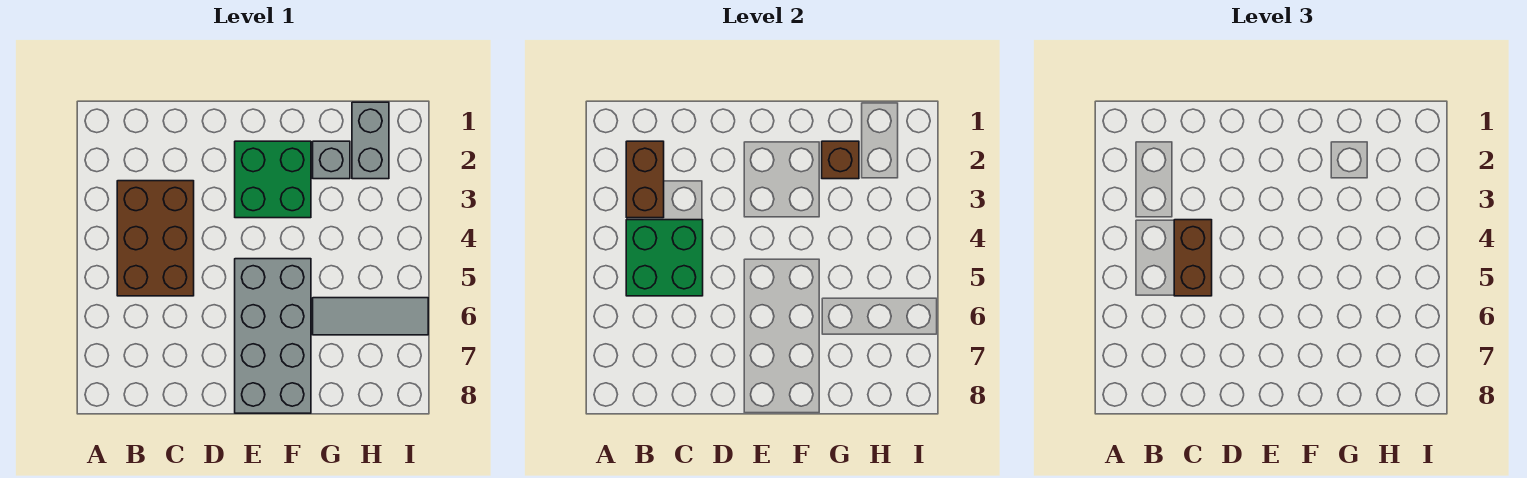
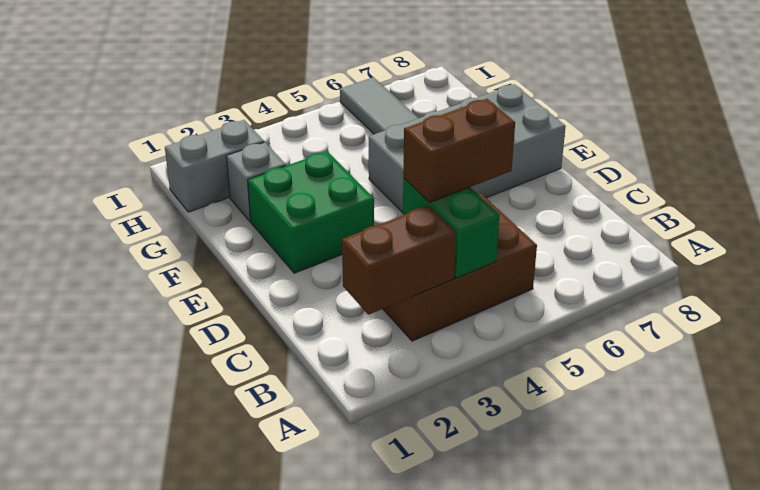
green 2x2 brick [626,220,703,296] -> green 1x2 brick [403,178,499,278]
brown 1x1 brick [822,141,859,179] -> none

